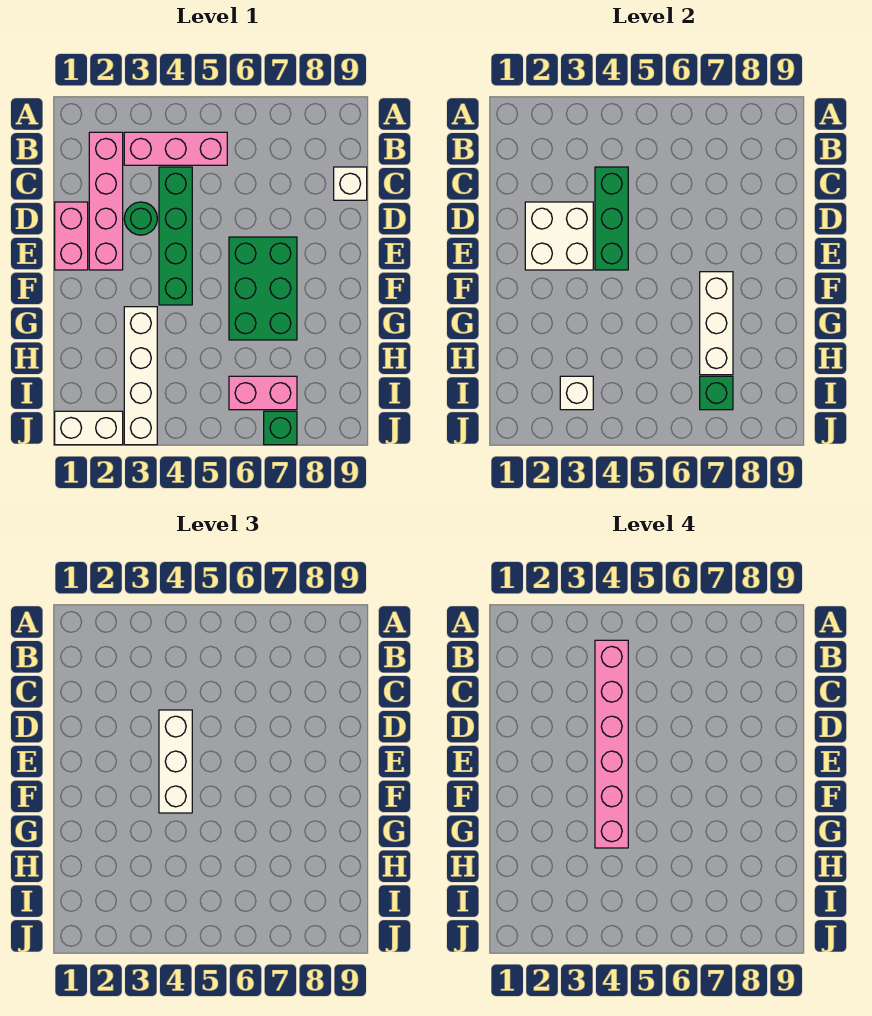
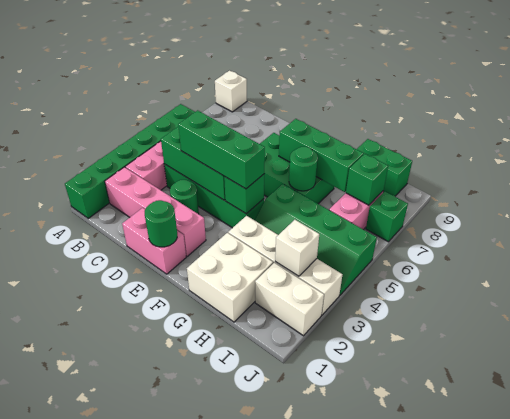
none -> green 1x6 brick [65,104,195,218]
pink 1x6 brick [595,640,628,848] -> none
white 1x1 brick [334,167,367,200] -> white 1x1 brick moved to [215,71,247,112]
white 2x2 brick [525,202,593,270] -> white 2x2 brick moved to [187,233,273,322]
white 1x3 brick [159,710,192,813] -> green 1x3 brick [178,110,265,189]
none -> green 1x1 round brick [145,200,177,247]
none -> green 1x1 brick [224,174,264,214]
white 1x3 brick [700,272,733,375] -> green 1x3 brick [279,119,364,192]
none -> green 2x4 slope [255,184,377,295]
none -> green 1x1 round brick [289,147,318,191]
none -> green 1x2 brick [357,139,412,196]
white 1x2 brick [55,411,123,445] -> white 1x2 brick turned to [255,263,324,336]

